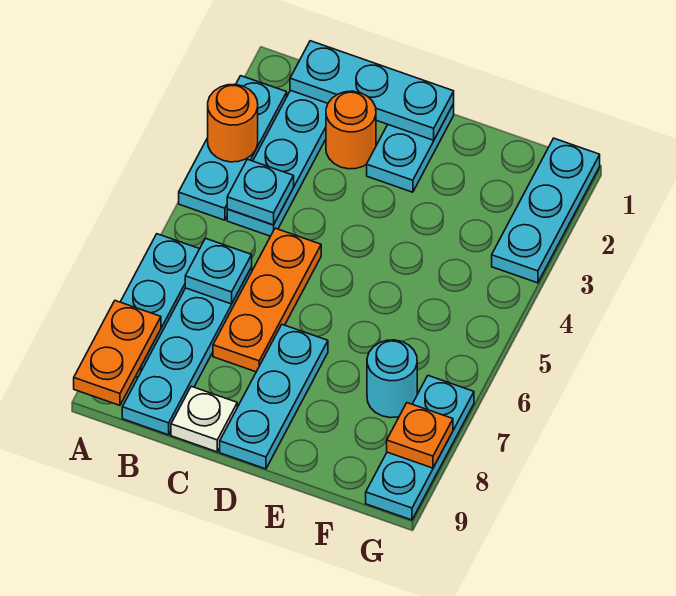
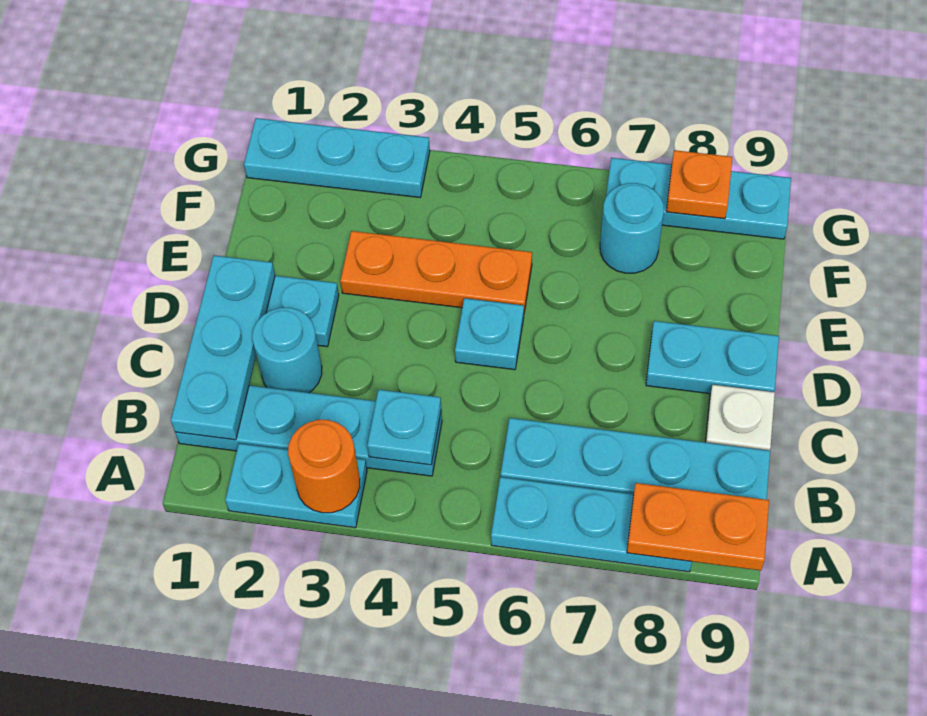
cyan 1x3 plate [179,76,287,220] -> cyan 1x2 plate [225,444,367,528]
cyan 1x1 plate [185,238,252,304] -> cyan 1x1 plate moved to [455,298,524,370]
orange 1x1 round brick [326,91,376,169] -> cyan 1x1 round brick [252,308,322,393]
orange 1x3 plate [213,228,321,372] -> orange 1x3 plate moved to [340,231,532,312]
cyan 1x3 plate [220,325,328,469] -> cyan 1x2 plate [646,321,779,394]

